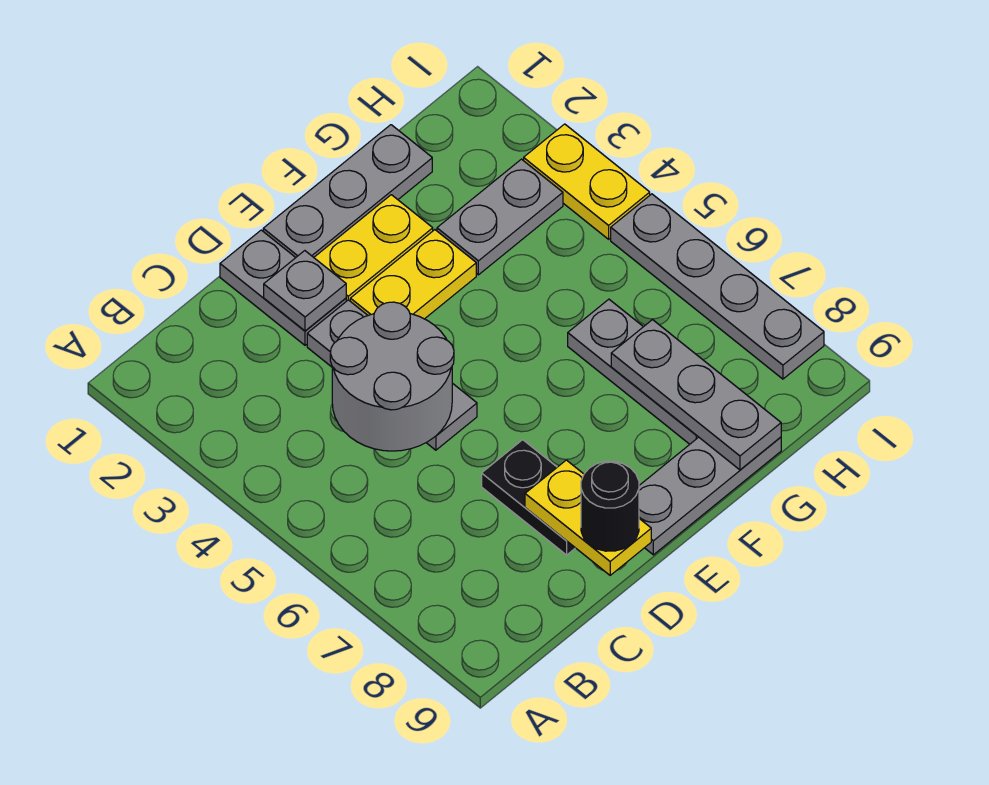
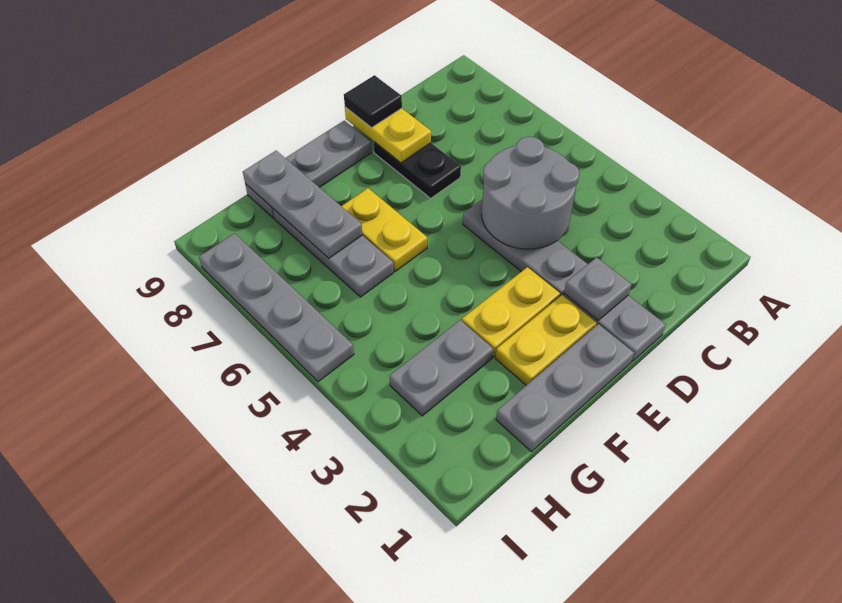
black 1x1 round brick [581,461,639,551] -> black 1x1 tile [344,75,402,128]
yellow 1x2 plate [524,124,650,239] -> yellow 1x2 plate moved to [342,188,427,271]

